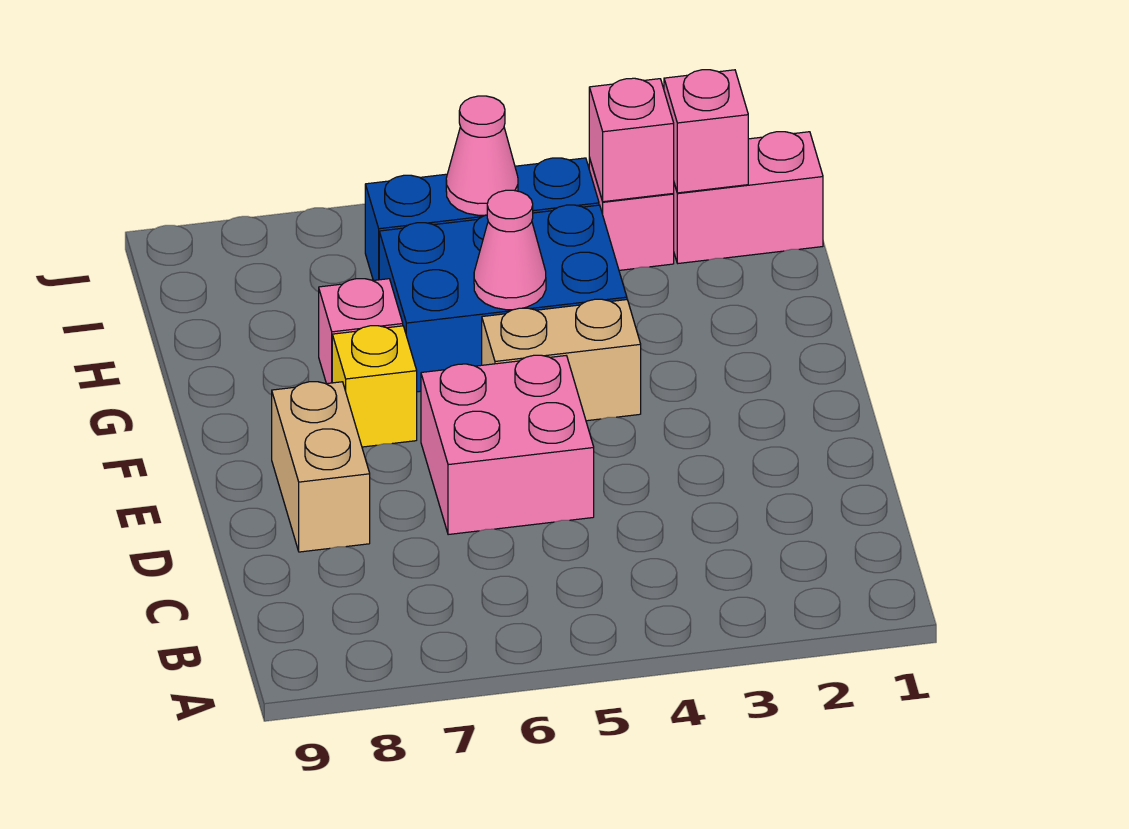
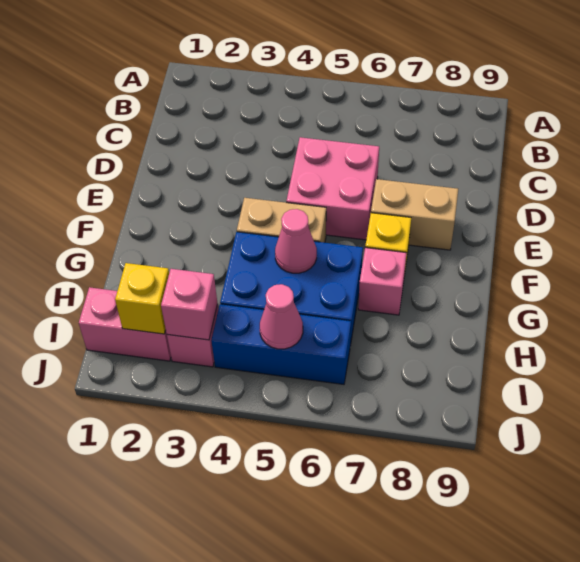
tan 1x2 brick [272,382,370,552] -> tan 1x2 brick turned to [371,179,458,250]
pink 1x1 brick [664,70,748,193] -> yellow 1x1 brick [115,263,169,334]

